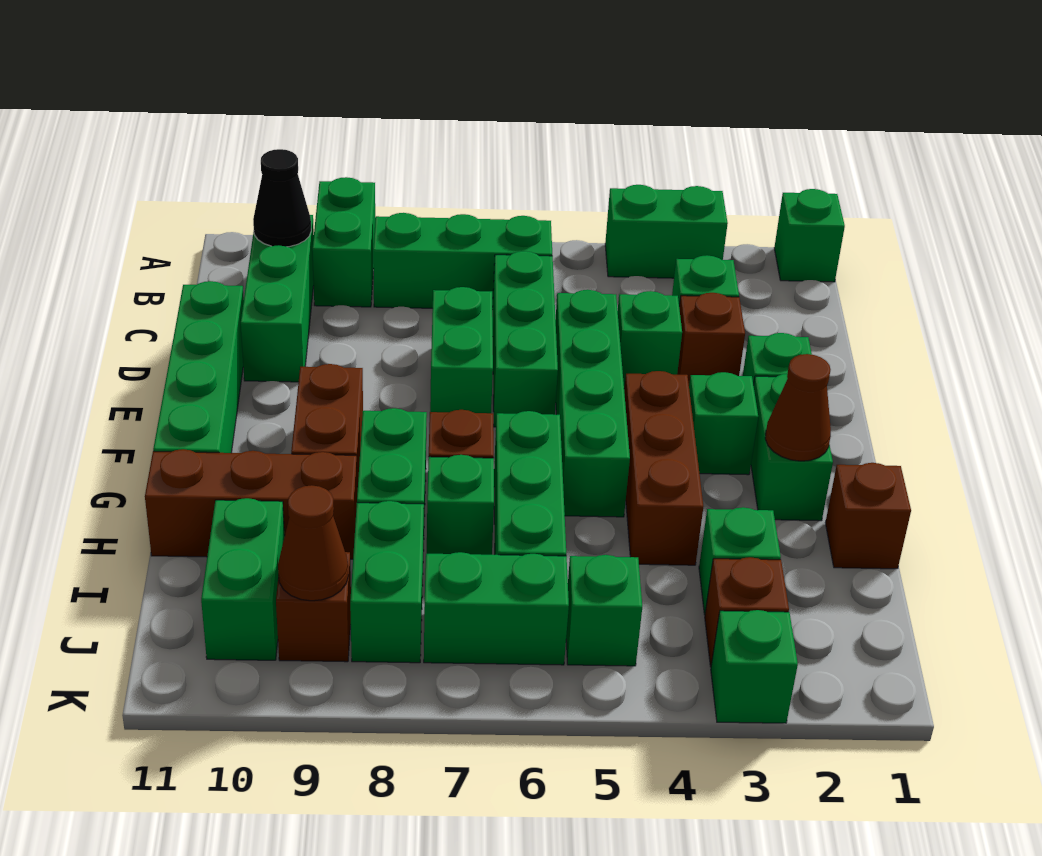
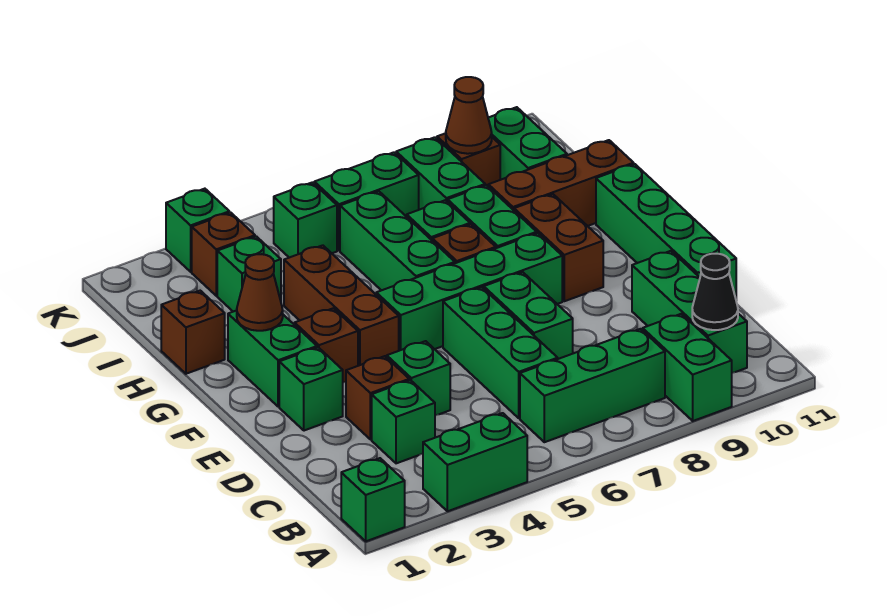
green 1x4 brick [556,290,630,517] -> green 1x4 brick turned to [376,233,562,351]
green 1x1 brick [689,372,758,475] -> brown 1x1 brick [295,308,358,383]

